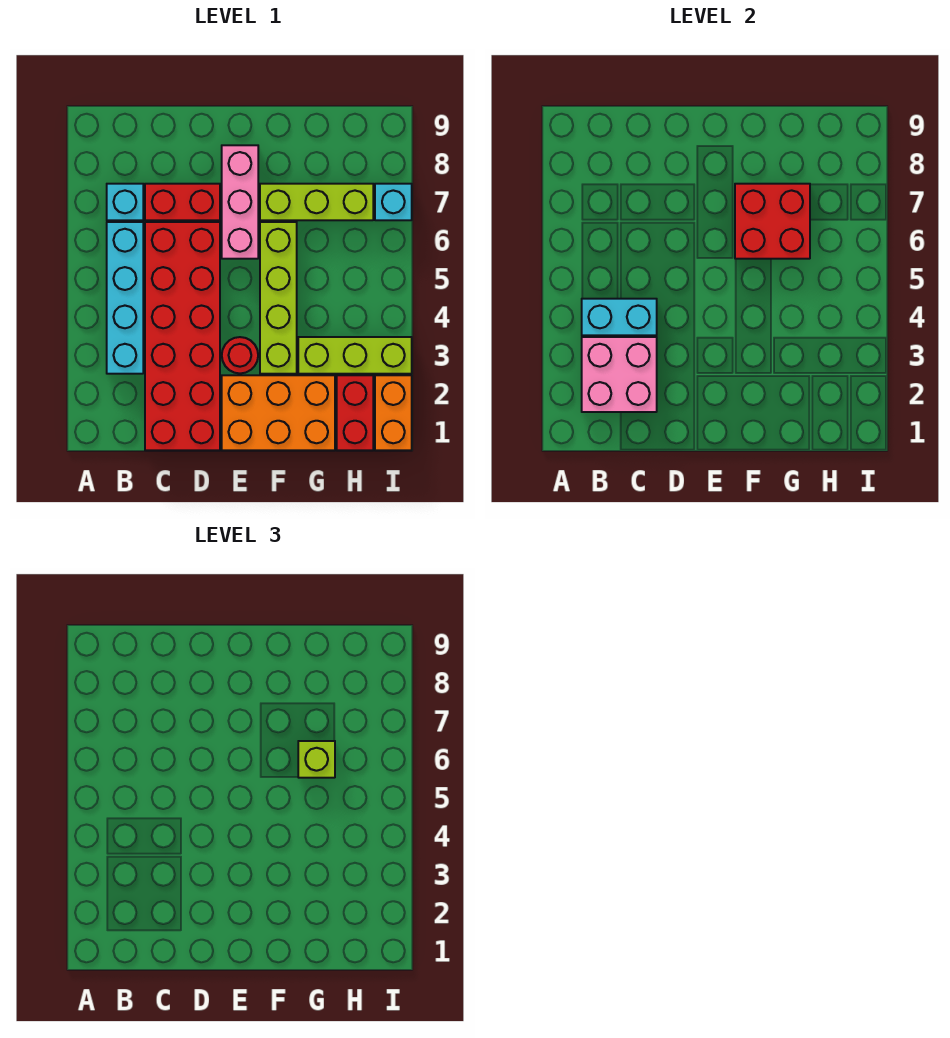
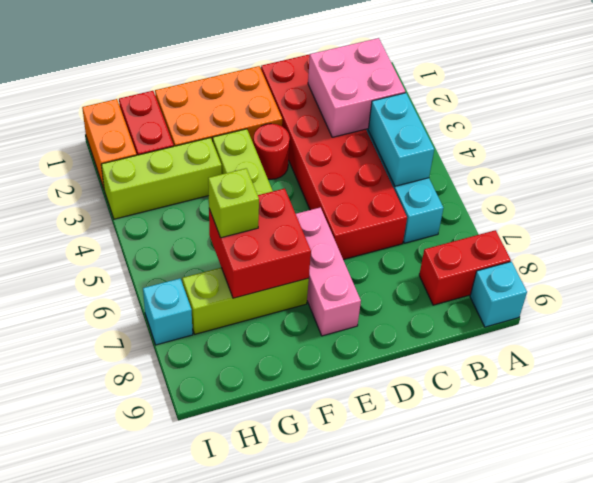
cyan 1x2 brick [582,299,657,335] -> cyan 1x2 brick turned to [368,93,434,186]
cyan 1x1 brick [107,184,143,220] -> cyan 1x1 brick moved to [470,262,527,327]
red 1x2 brick [145,184,220,220] -> red 1x2 brick moved to [419,230,511,305]

